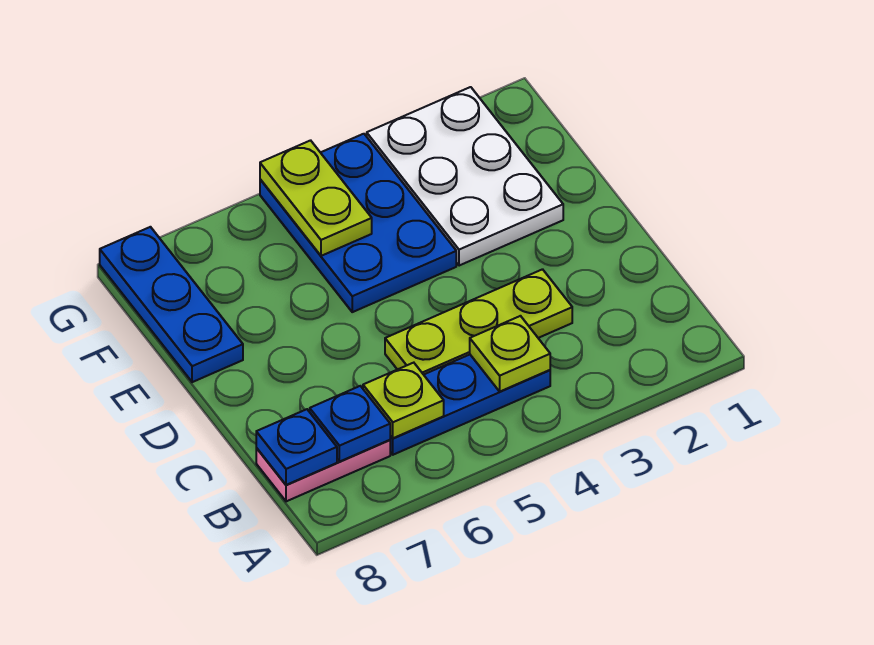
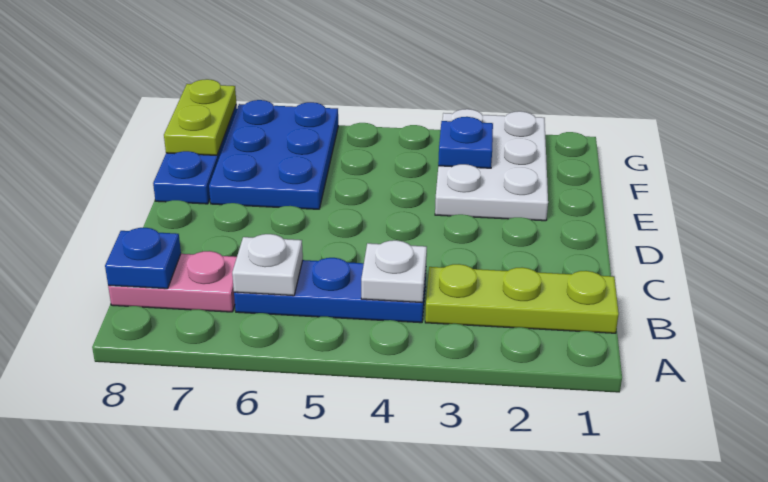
lime 1x1 plate [470,316,550,391] -> white 1x1 plate [361,240,427,303]
lime 1x1 plate [363,363,444,438] -> white 1x1 plate [232,234,303,296]
blue 1x1 plate [310,386,390,462] -> blue 1x1 plate moved to [438,117,493,168]
lime 1x3 plate [385,269,572,375] -> lime 1x3 plate moved to [425,264,619,333]
blue 2x3 plate [260,134,456,312] -> blue 2x3 plate moved to [209,100,338,209]
lime 1x2 plate [260,140,372,256] -> lime 1x2 plate moved to [164,79,236,155]

